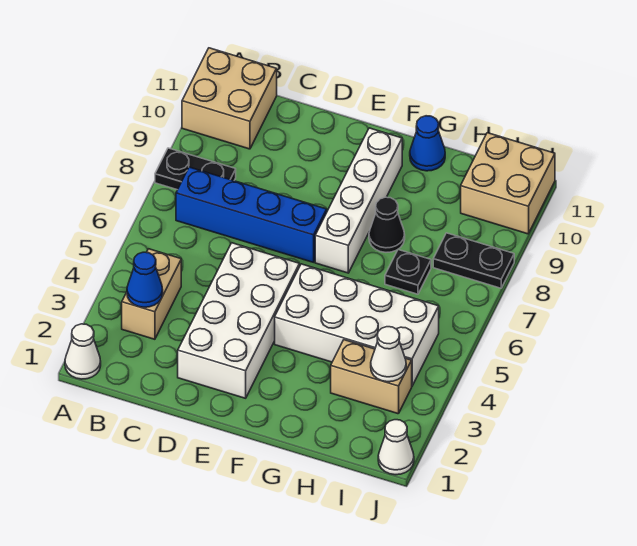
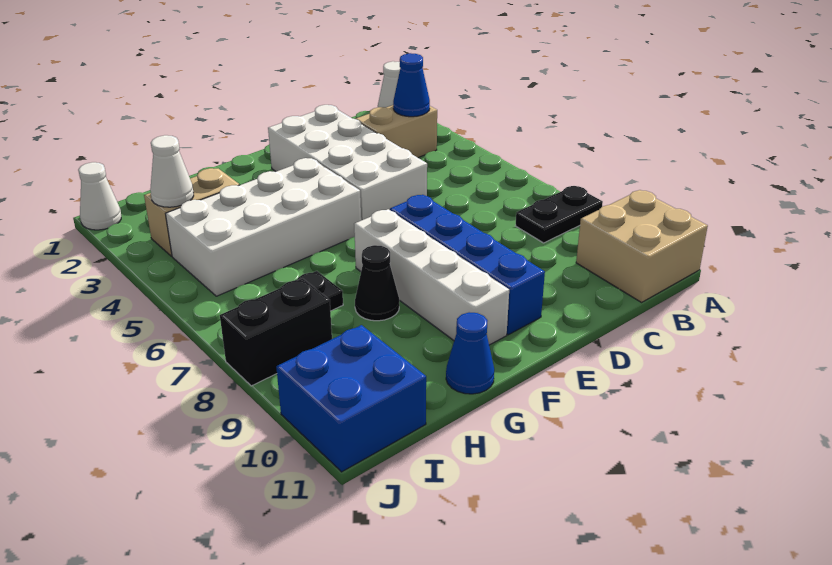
tan 1x2 brick [122,249,181,339] -> tan 1x2 brick turned to [356,105,437,158]
blue 1x4 brick [176,167,327,262] -> blue 1x4 brick turned to [390,195,545,335]
black 1x2 plate [433,233,514,288] -> black 1x2 brick [220,278,332,386]
tan 2x2 brick [461,133,555,234] -> blue 2x2 brick [276,325,426,472]

